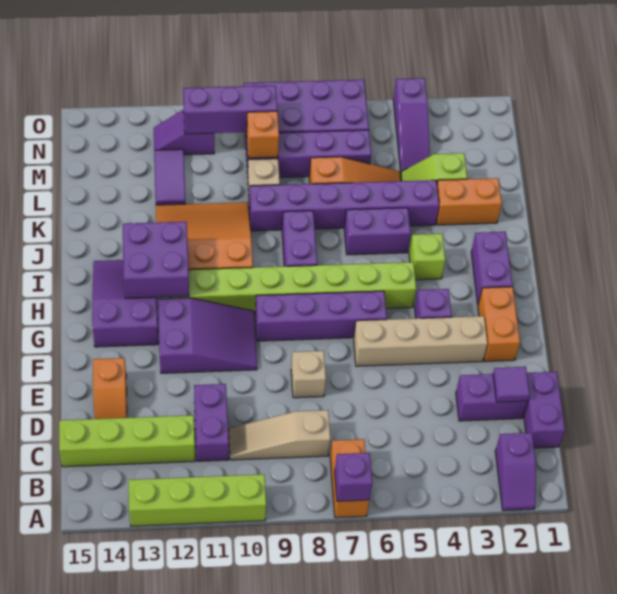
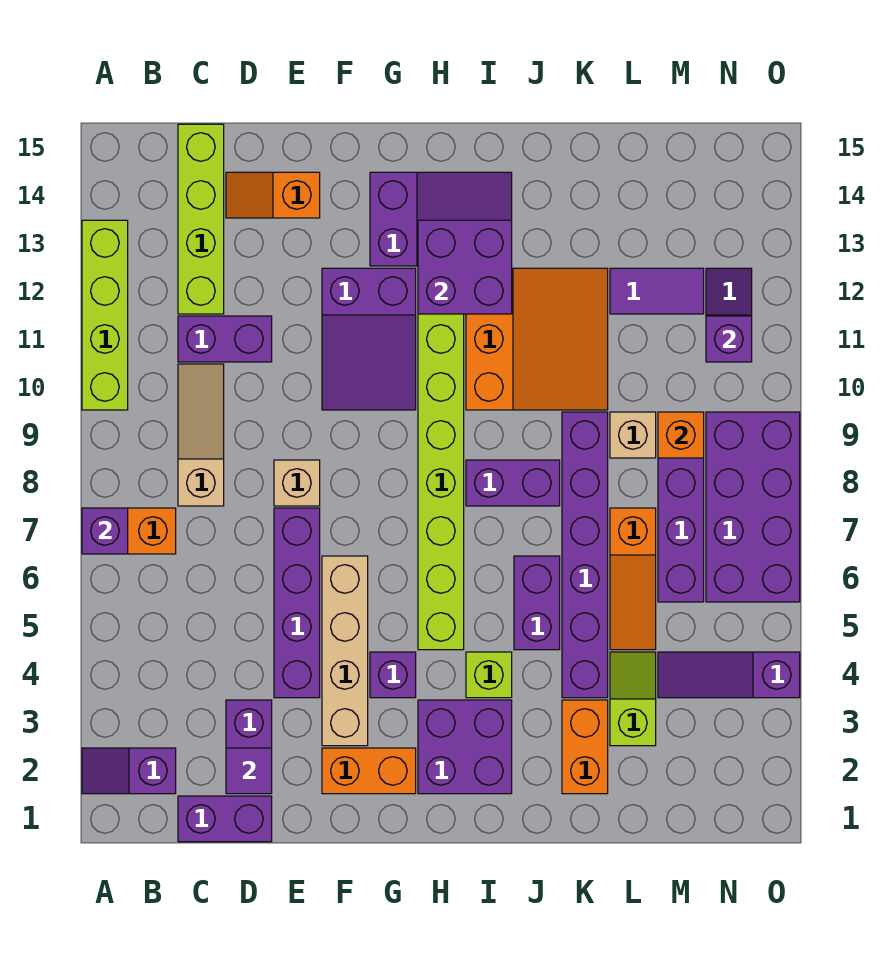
purple 1x4 brick [255,291,387,341] -> purple 1x4 brick moved to [274,508,320,698]
purple 1x2 brick [471,232,513,304] -> purple 2x2 brick [418,700,512,794]
purple 1x3 brick [183,86,277,134] -> purple 1x1 brick [706,316,752,362]

